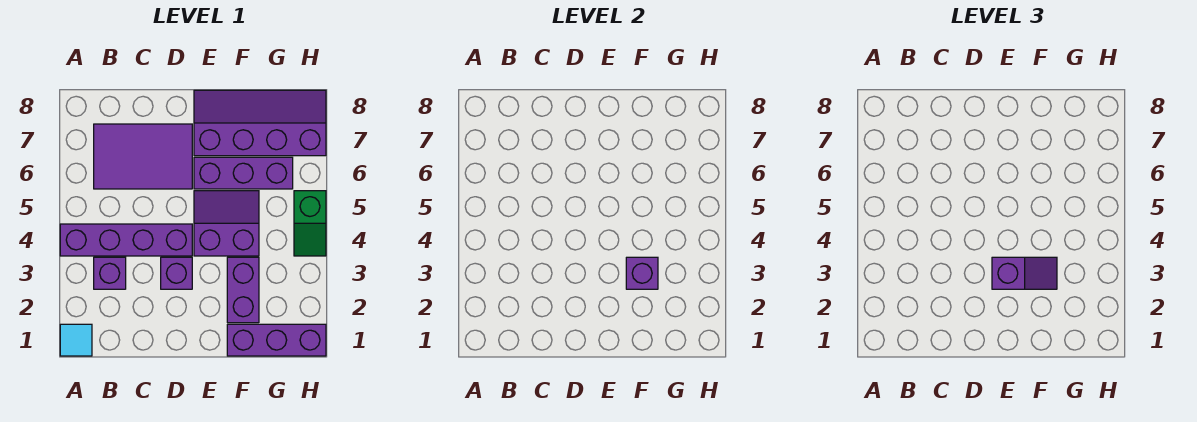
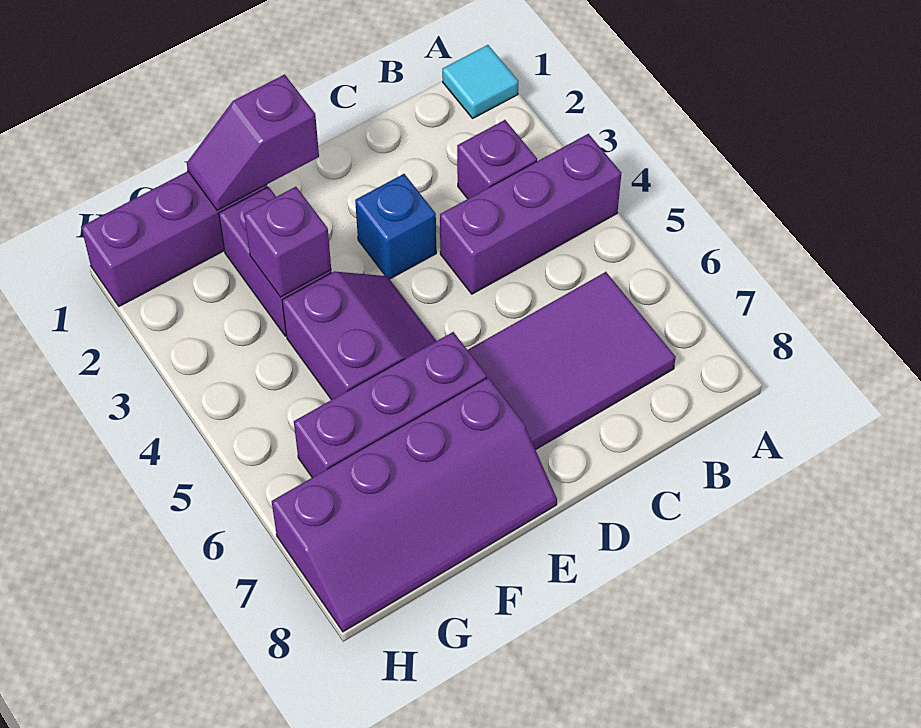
purple 1x4 brick [60,224,192,256] -> purple 1x3 brick [440,134,621,294]
purple 1x1 brick [161,257,192,289] -> blue 1x1 brick [355,174,436,279]
purple 1x2 slope [992,257,1057,289] -> purple 1x2 slope moved to [187,74,319,211]
purple 2x2 slope [194,191,259,256] -> purple 2x2 slope turned to [282,272,436,400]
green 1x2 slope [294,191,326,256] -> none

